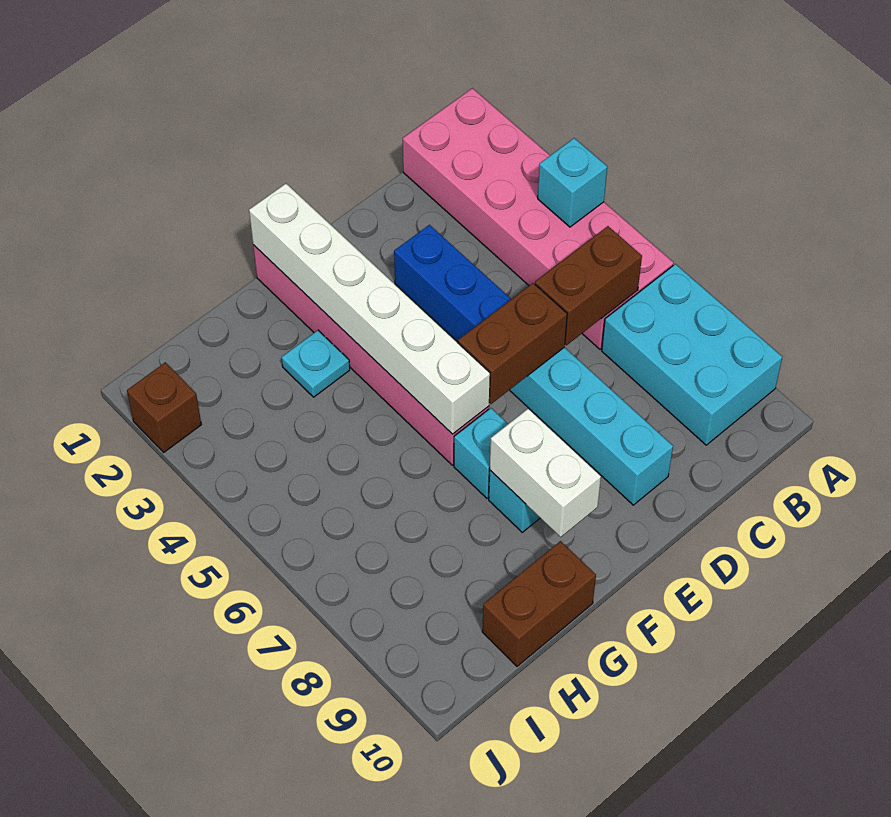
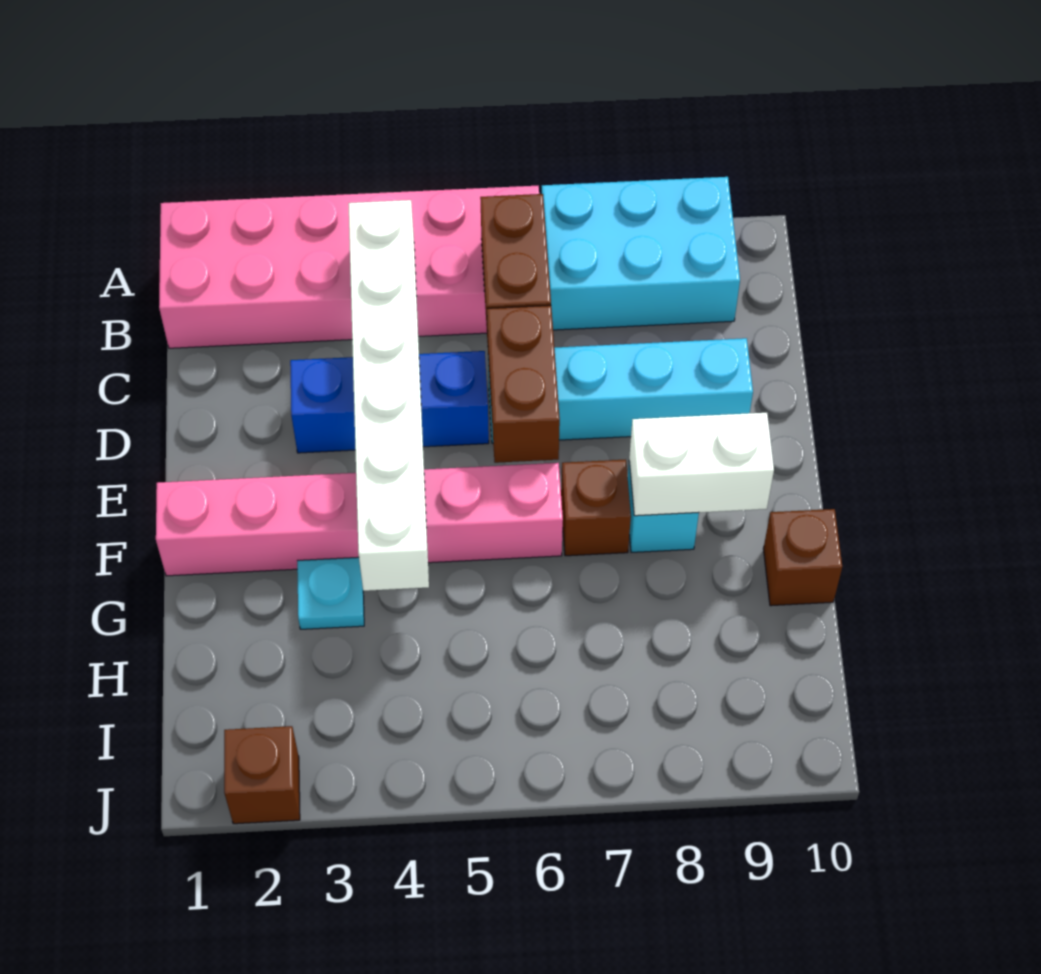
cyan 1x1 brick [538,138,607,227] -> none
white 1x6 brick [249,184,490,434] -> white 1x6 brick turned to [348,200,429,591]
cyan 1x1 brick [454,408,508,498] -> brown 1x1 brick [561,459,631,556]
brown 1x2 brick [482,541,596,666] -> brown 1x1 brick [763,509,842,606]

